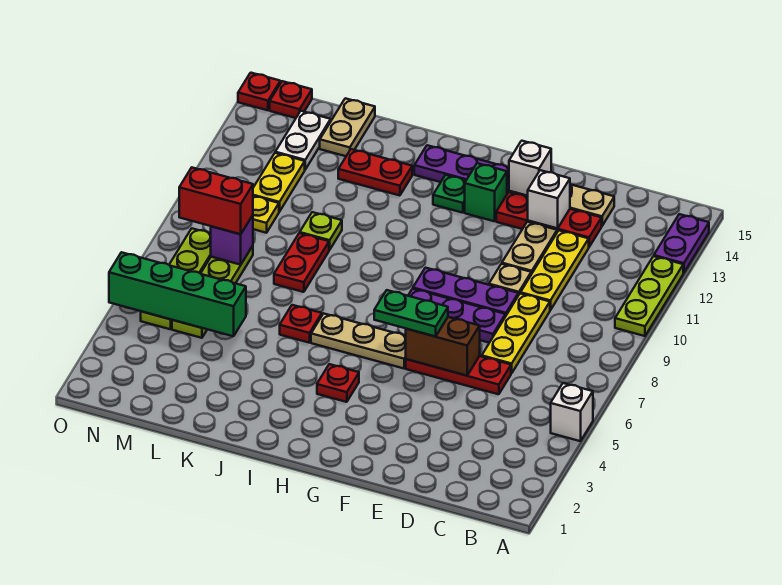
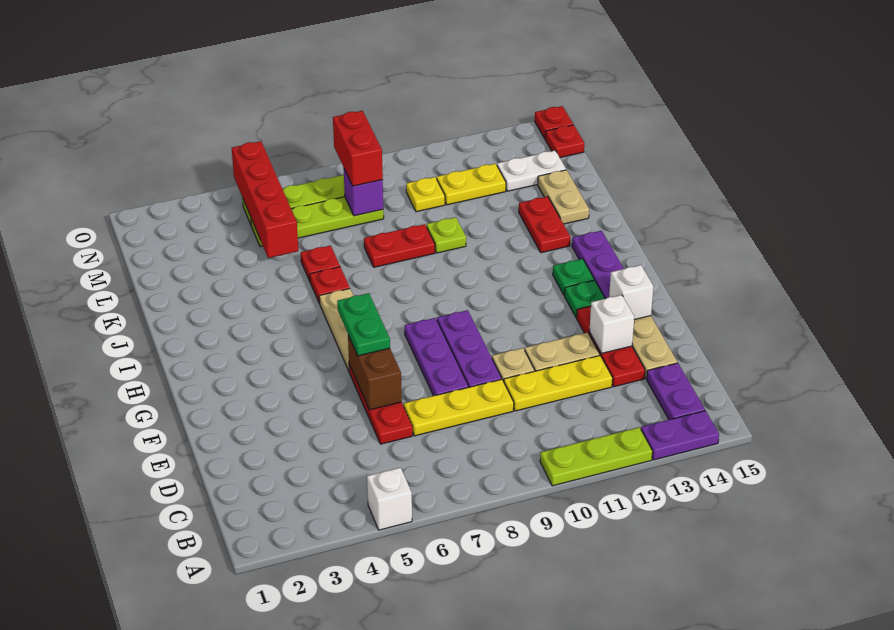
none -> purple 1x2 plate [647,363,705,420]
green 1x1 brick [465,163,507,221] -> green 1x1 plate [565,280,605,318]
red 1x1 plate [317,364,359,402] -> red 1x1 plate moved to [301,245,340,281]
green 1x4 brick [109,252,246,336] -> red 1x4 brick [232,141,298,258]
tan 1x2 plate [320,98,375,156] -> tan 1x2 plate turned to [538,170,589,224]

